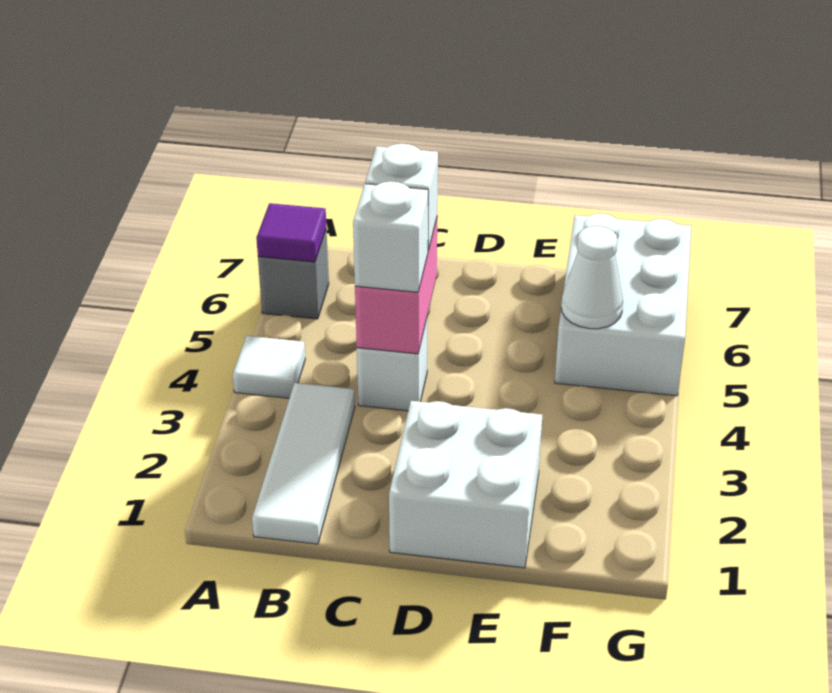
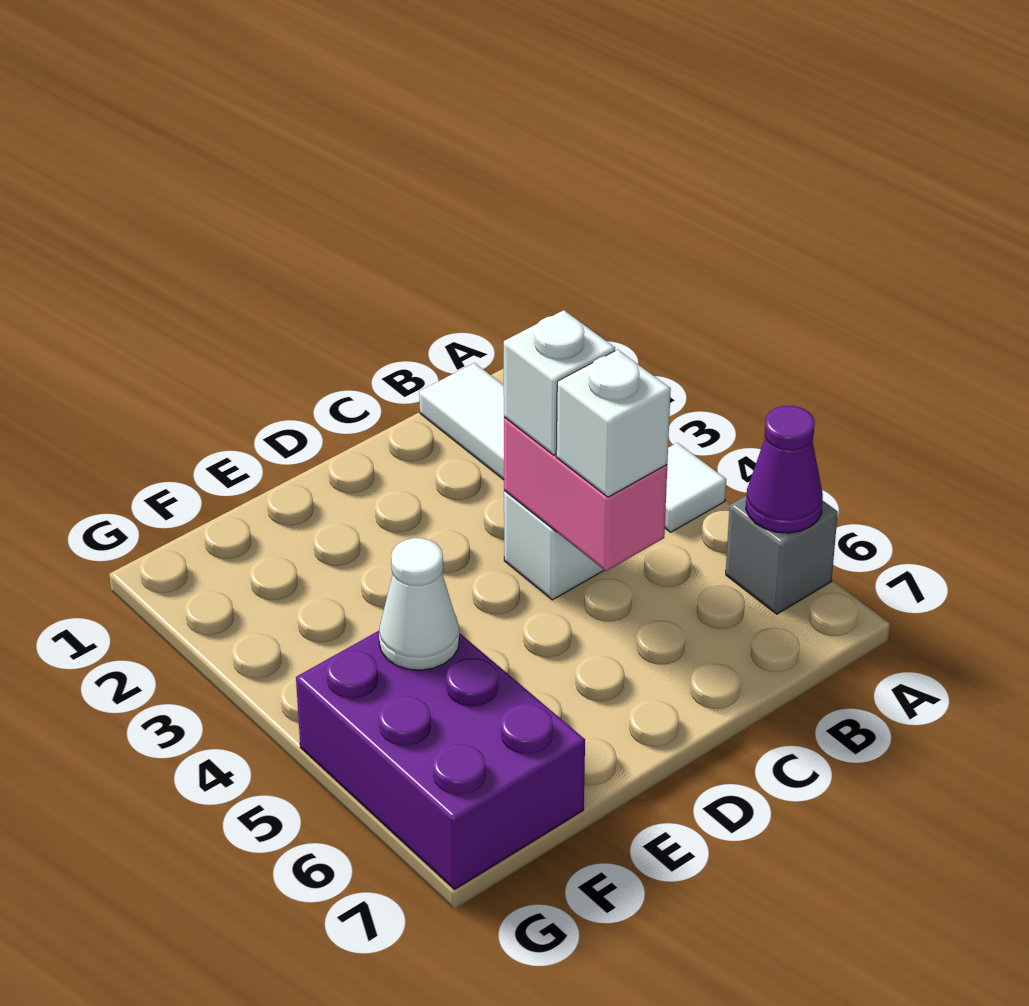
purple 1x1 tile [256,203,326,262] -> purple 1x1 cone [746,406,823,533]
white 2x2 brick [389,401,542,568] -> none
white 2x3 brick [555,213,691,396] -> purple 2x3 brick [296,631,585,890]

